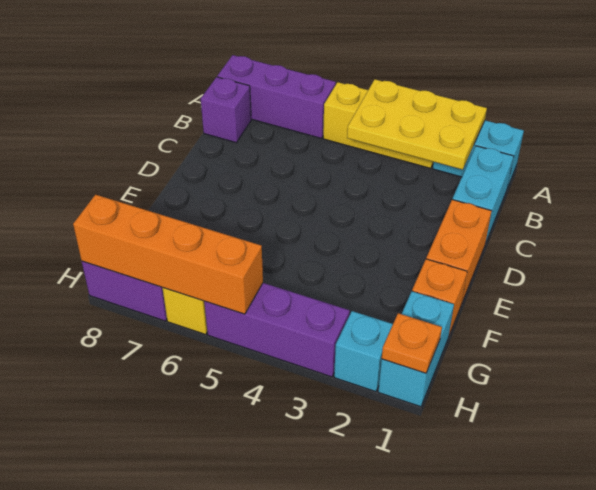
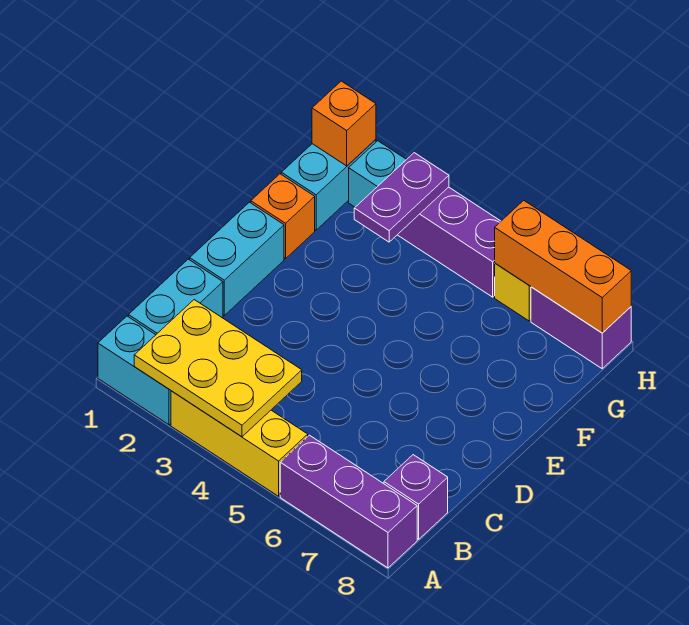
orange 1x2 brick [426,200,492,302] -> cyan 1x2 brick [190,202,284,315]
none -> purple 1x2 plate [354,153,449,242]
orange 1x1 plate [382,313,442,373] -> orange 1x1 brick [312,81,376,166]
orange 1x4 brick [73,195,263,314] -> orange 1x3 brick [495,200,631,333]

